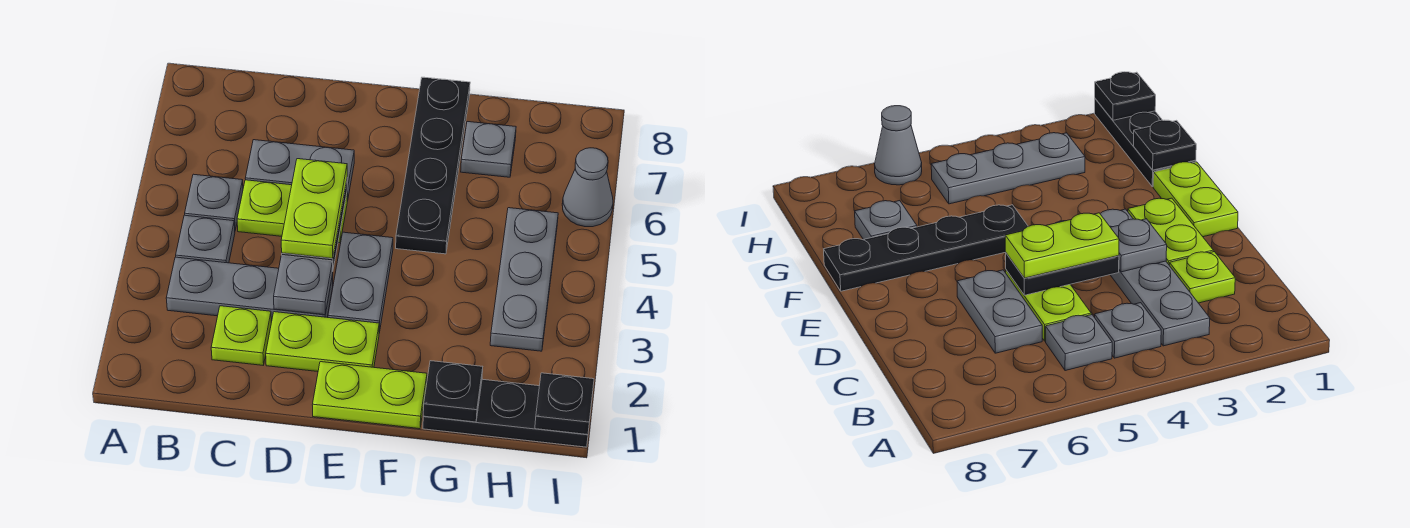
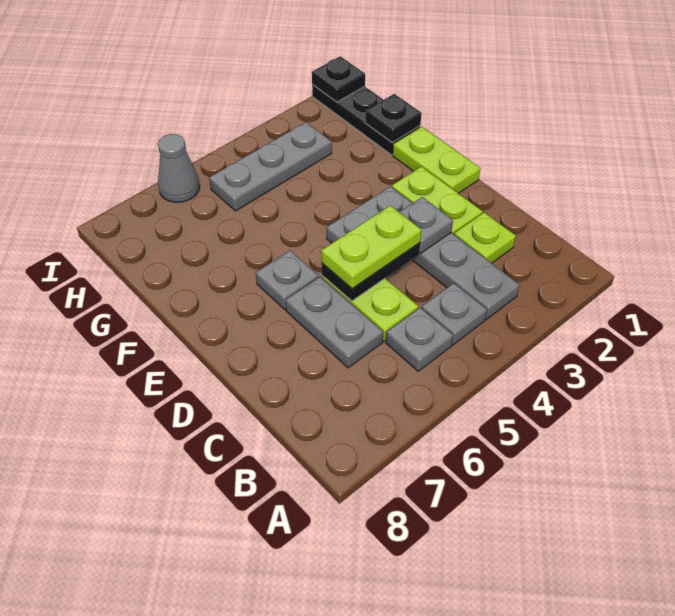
black 1x4 plate [396,77,470,254] -> none
grey 1x1 plate [461,122,516,177] -> grey 1x1 plate moved to [256,251,319,310]

